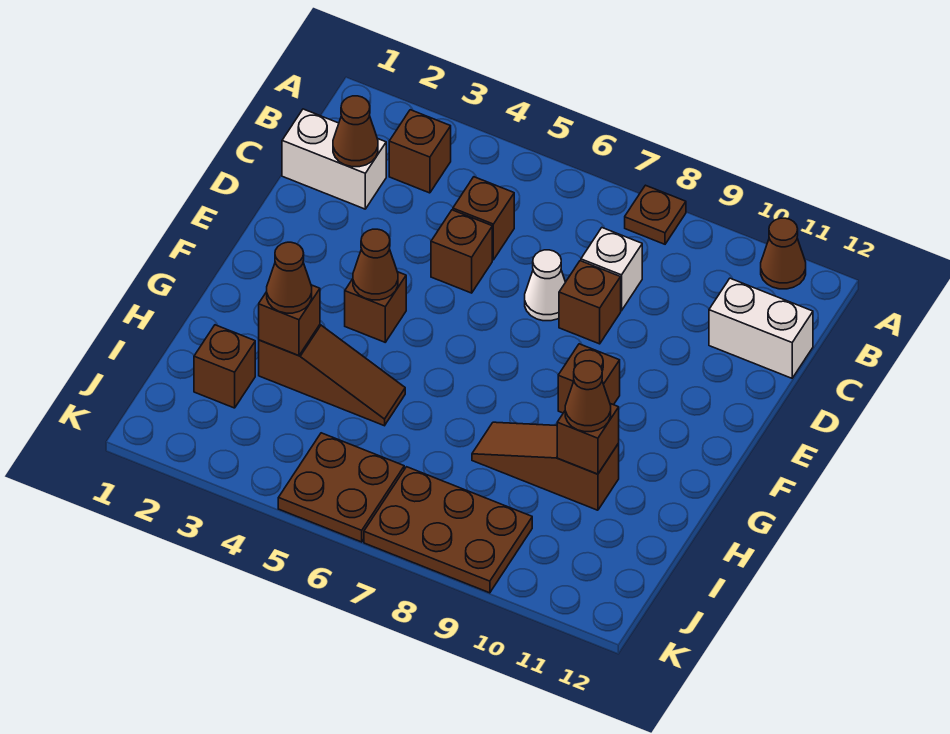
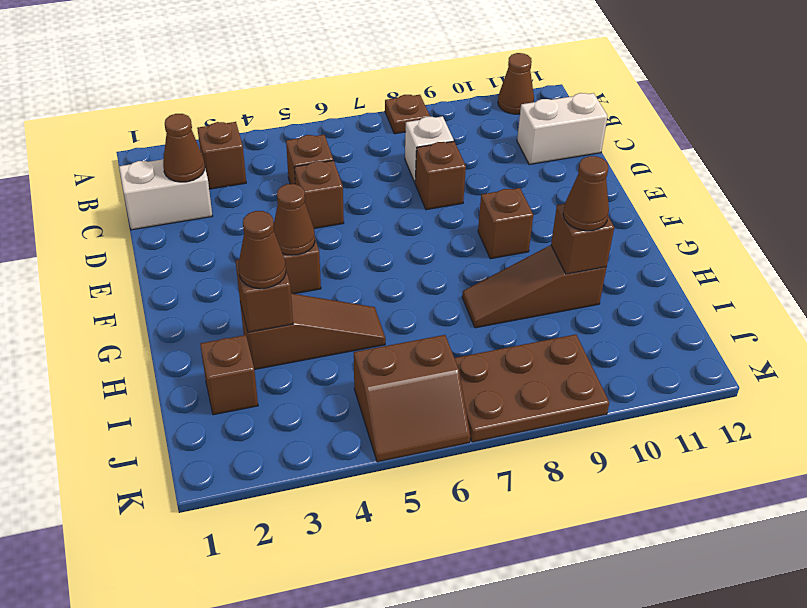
white 1x1 cone [525,250,565,321] -> none
brown 2x2 plate [278,433,404,542] -> brown 2x2 slope [354,335,470,462]

